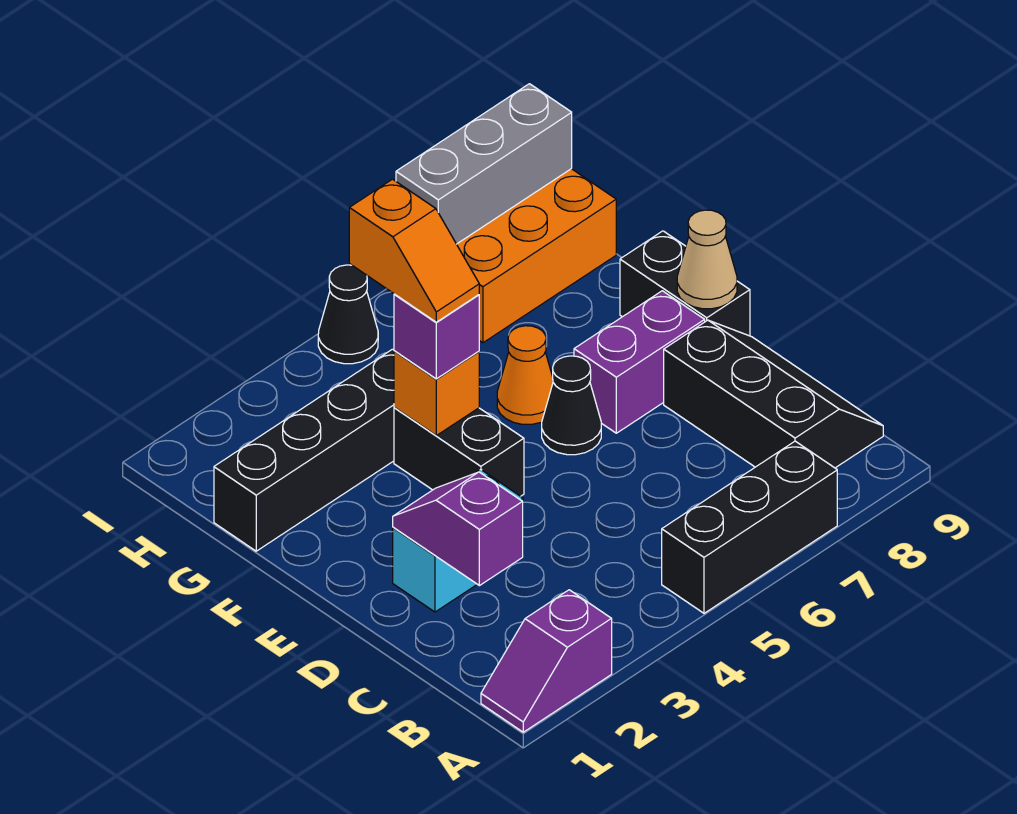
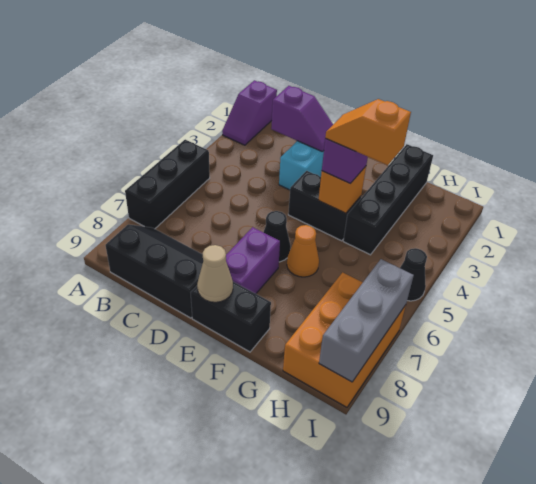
purple 1x2 slope [481,590,612,732] -> purple 1x2 slope turned to [222,80,277,145]
black 2x3 slope [664,320,883,468] -> black 2x3 slope turned to [105,224,203,318]

